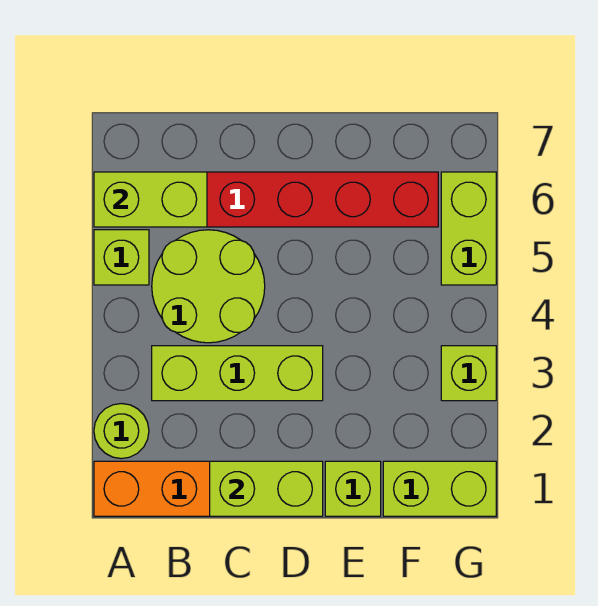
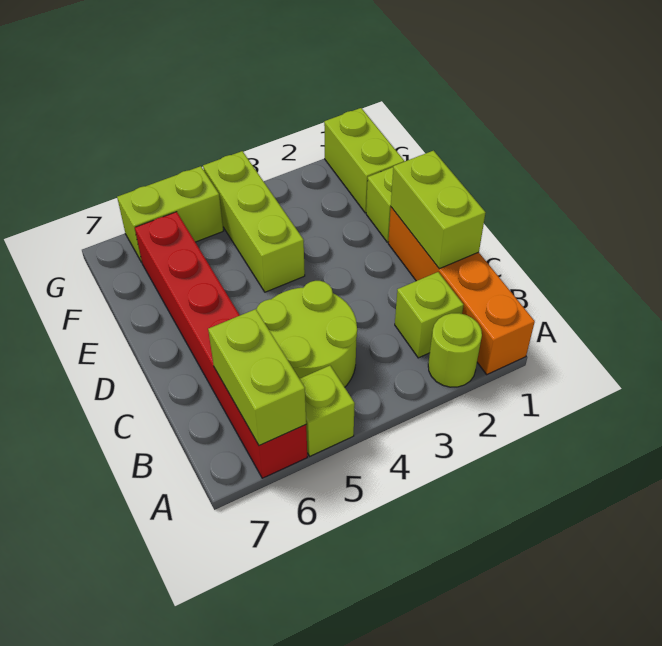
lime 1x3 brick [152,346,323,401] -> lime 1x3 brick moved to [203,151,305,292]
lime 1x1 brick [441,346,496,401] -> lime 1x1 brick moved to [395,272,464,358]

